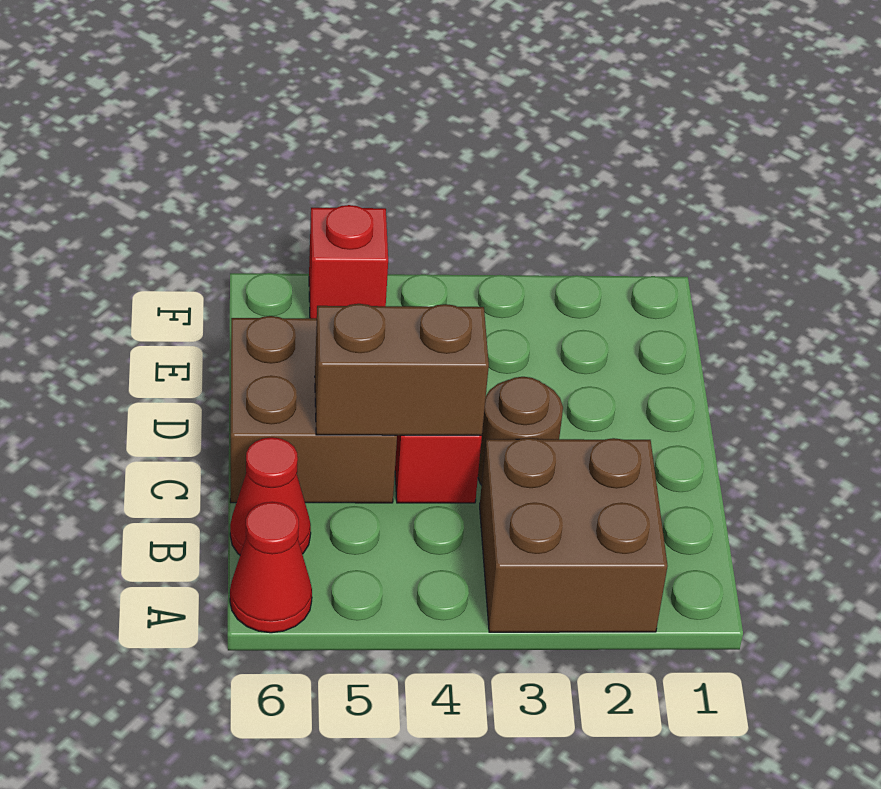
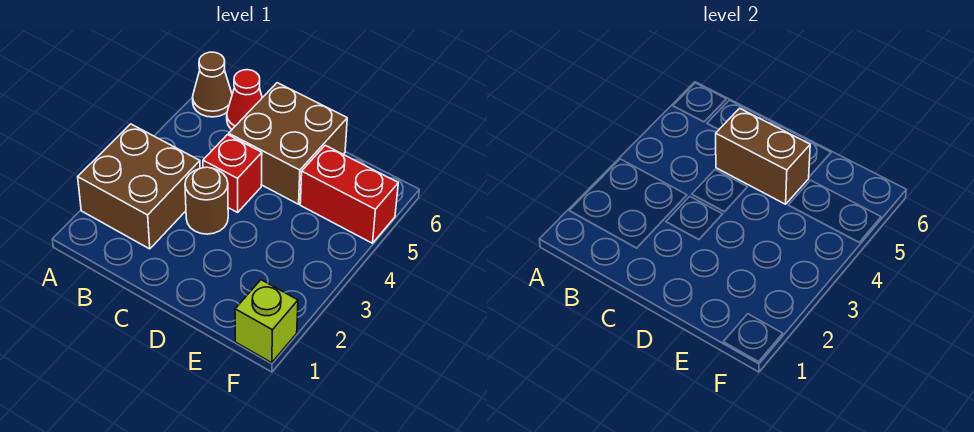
red 1x1 cone [230,502,312,633] -> brown 1x1 cone [193,52,232,117]
brown 1x2 brick [315,304,489,435] -> brown 1x2 brick turned to [716,108,810,204]
none -> lime 1x1 brick [235,280,298,363]
red 1x1 brick [309,205,388,318] -> red 1x2 brick [300,145,398,243]

